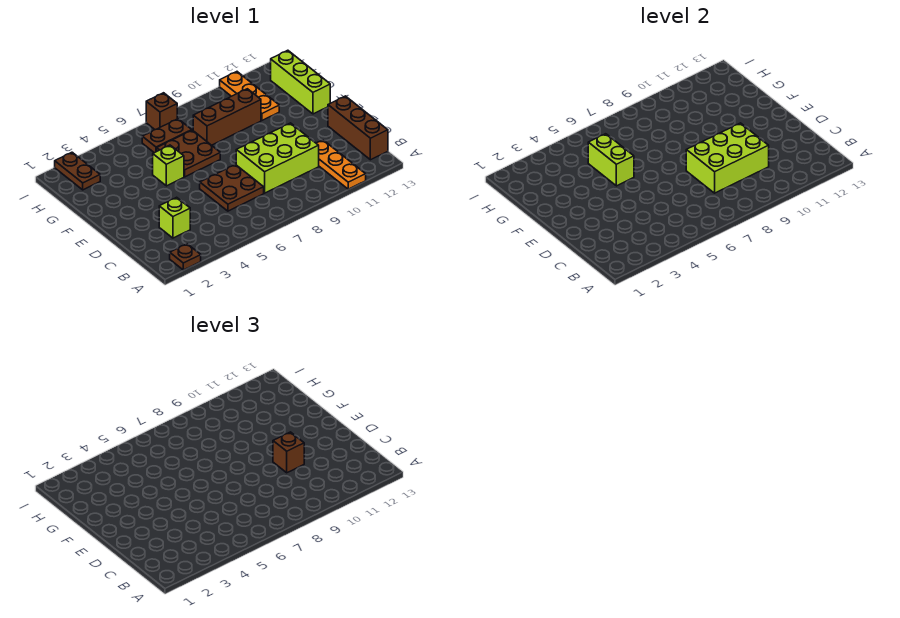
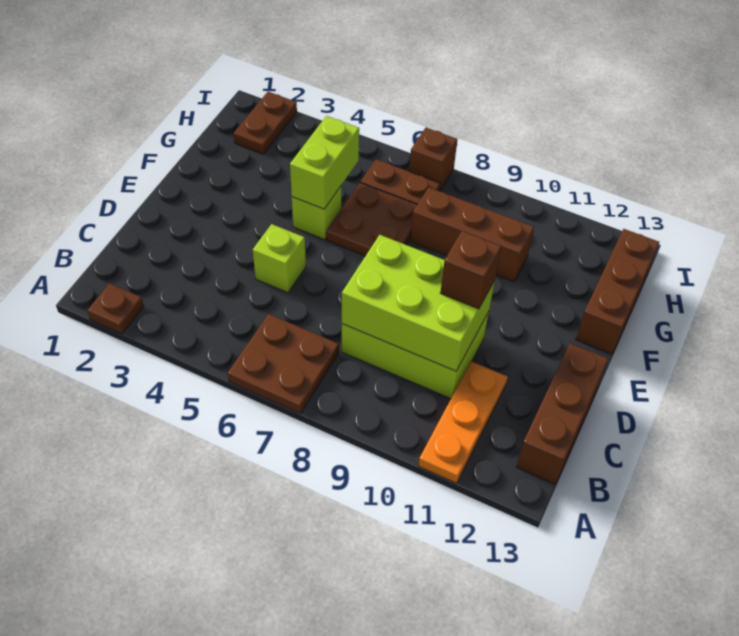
lime 1x1 brick [159,197,190,238] -> lime 1x1 brick moved to [253,224,306,293]
brown 2x2 plate [200,165,264,211] -> brown 2x2 plate moved to [228,314,339,414]
lime 1x3 brick [271,50,330,114] -> brown 1x3 brick [576,229,659,354]
orange 1x3 plate [220,72,279,120] -> none

